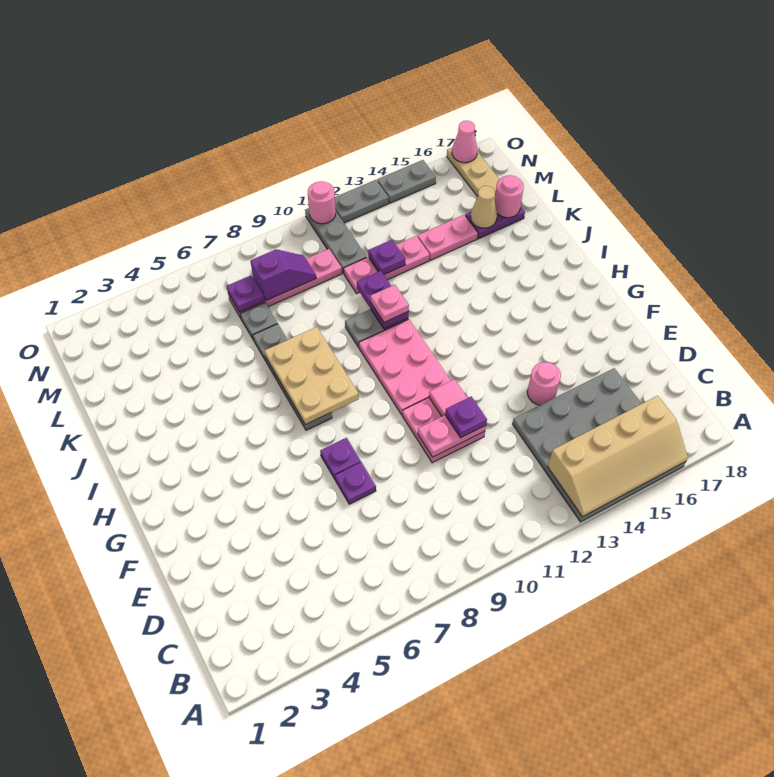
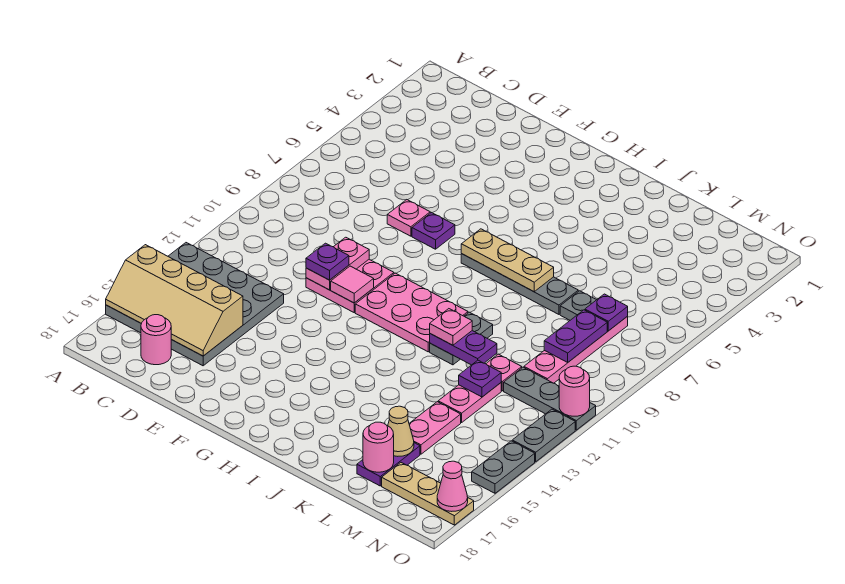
tan 2x4 slope [548,396,688,517] -> tan 2x4 slope turned to [106,245,243,356]
purple 1x1 plate [335,462,376,504] -> pink 1x1 plate [387,200,430,236]
pink 1x1 round brick [527,362,561,405] -> pink 1x1 round brick moved to [141,315,171,365]
tan 2x3 plate [265,327,359,425] -> tan 1x3 plate [461,229,554,292]
purple 1x2 slope [250,249,316,301] -> purple 1x2 plate [544,310,607,362]

